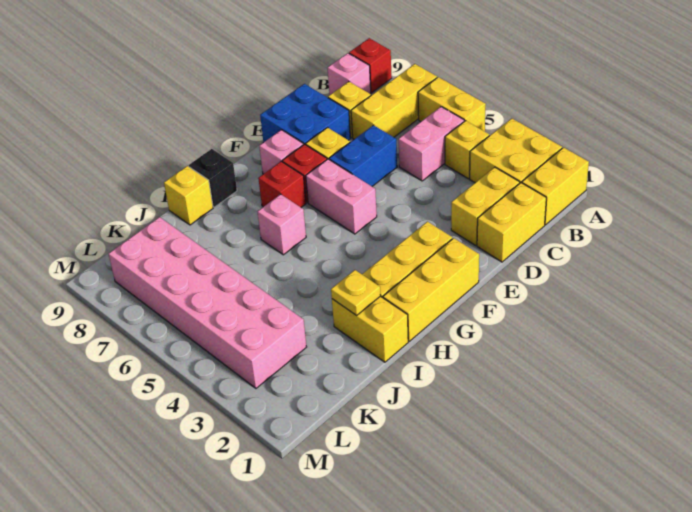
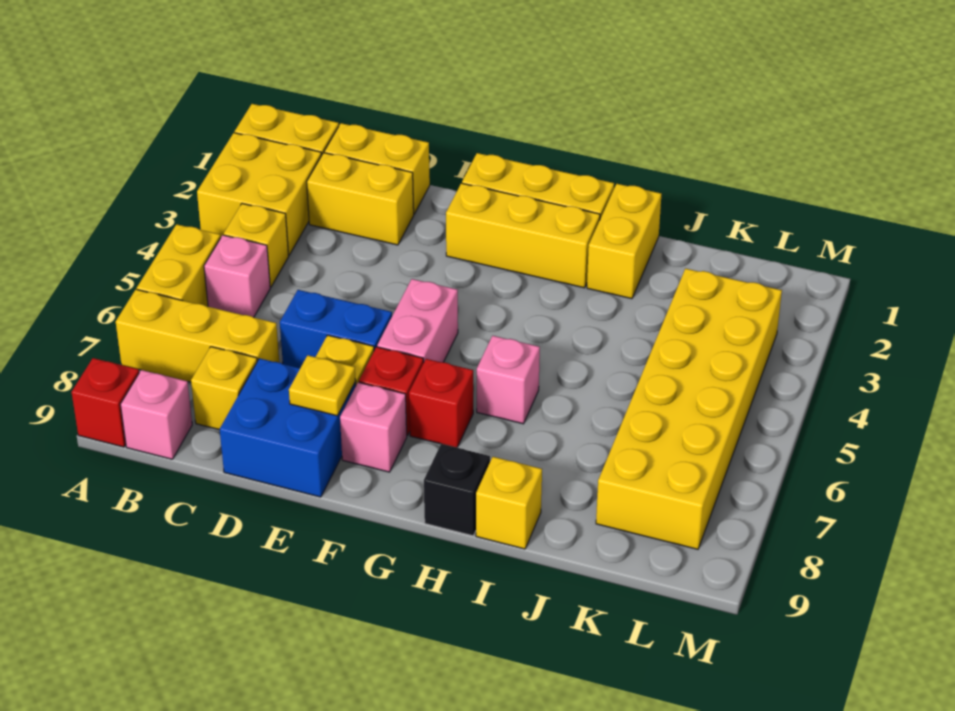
pink 1x2 brick [399,107,464,181] -> pink 1x1 brick [204,235,270,317]
yellow 1x1 plate [331,270,381,316] -> yellow 1x1 plate moved to [289,355,356,416]
pink 2x6 brick [109,217,306,388] -> yellow 2x6 brick [596,269,782,549]

